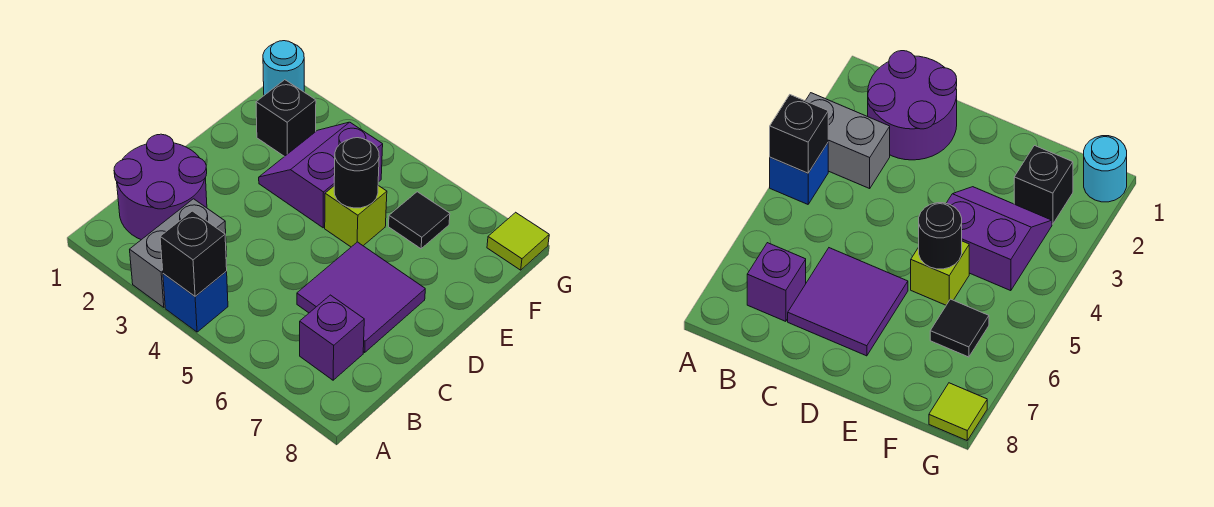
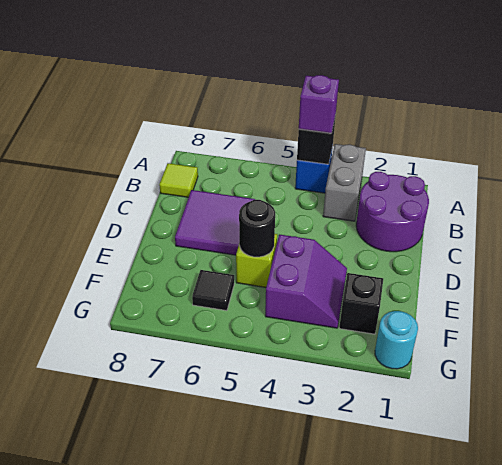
purple 1x1 brick [300,295,364,380] -> purple 1x1 brick moved to [299,75,339,133]
lime 1x1 tile [487,212,549,270] -> lime 1x1 tile moved to [159,163,198,197]

